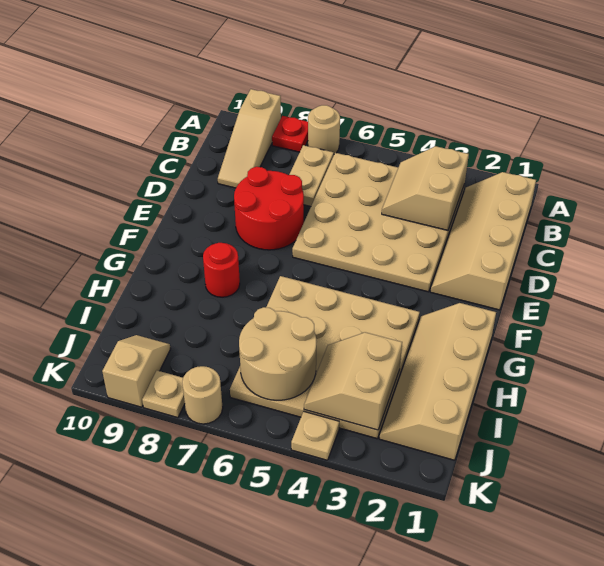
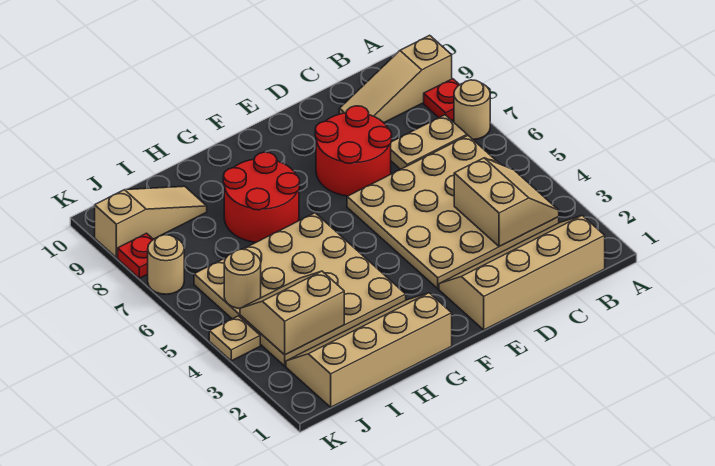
tan 2x2 slope [382,146,469,230] -> tan 2x2 slope turned to [454,158,559,247]
red 1x1 round brick [203,243,240,297] -> red 2x2 round brick [223,152,300,242]
tan 2x2 round brick [239,307,316,400] -> tan 1x1 round brick [224,249,261,308]
tan 1x2 slope [102,335,170,407] -> tan 1x3 slope [95,186,207,258]
tan 1x1 plate [142,371,185,418] -> red 1x1 plate [118,233,154,278]

